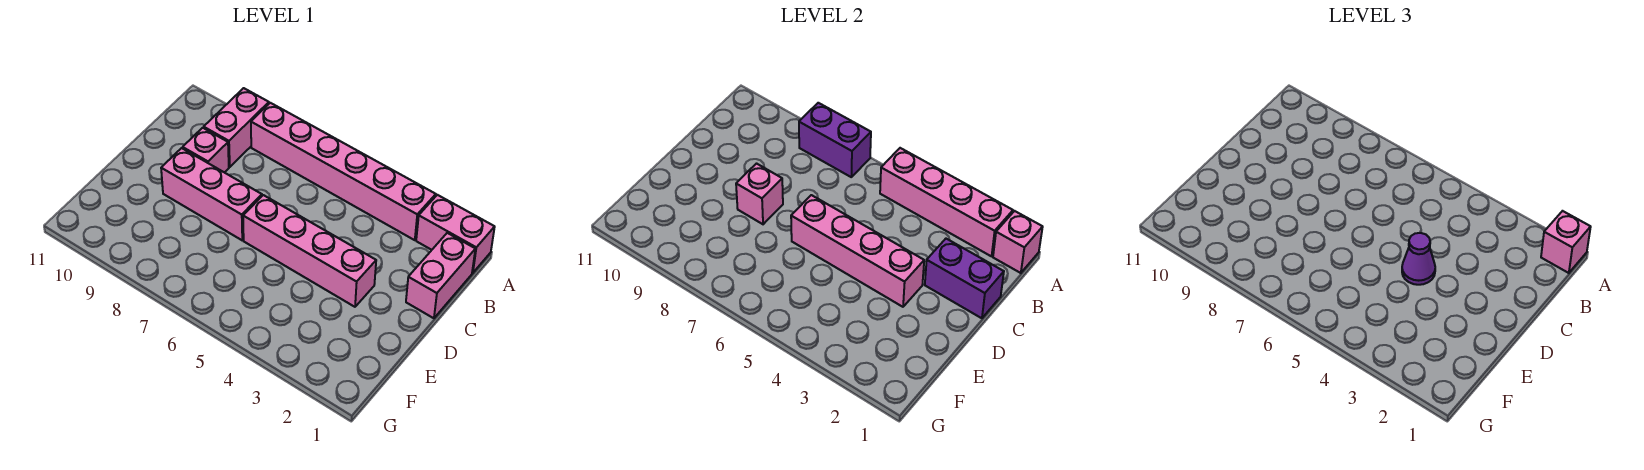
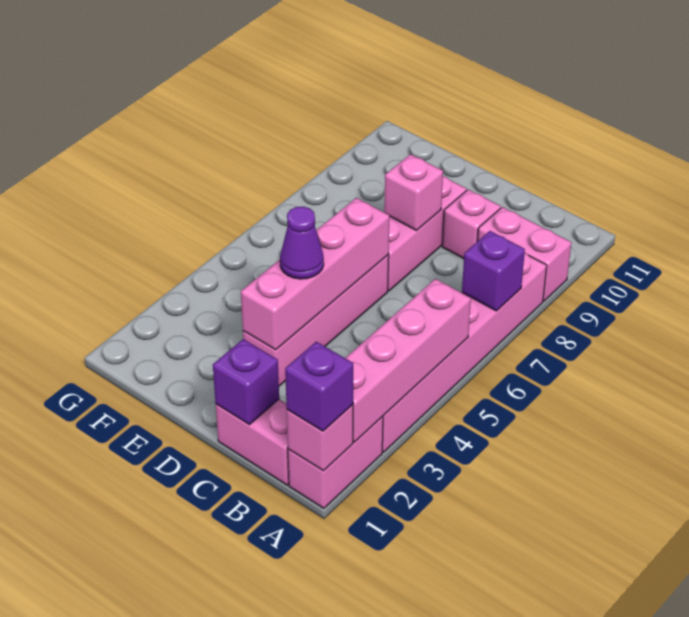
pink 1x1 brick [1541,211,1591,273] -> purple 1x1 brick [285,342,353,431]
purple 1x2 brick [799,103,871,177] -> purple 1x1 brick [462,231,525,311]
purple 1x2 brick [925,239,1004,318] -> purple 1x1 brick [213,339,279,425]

